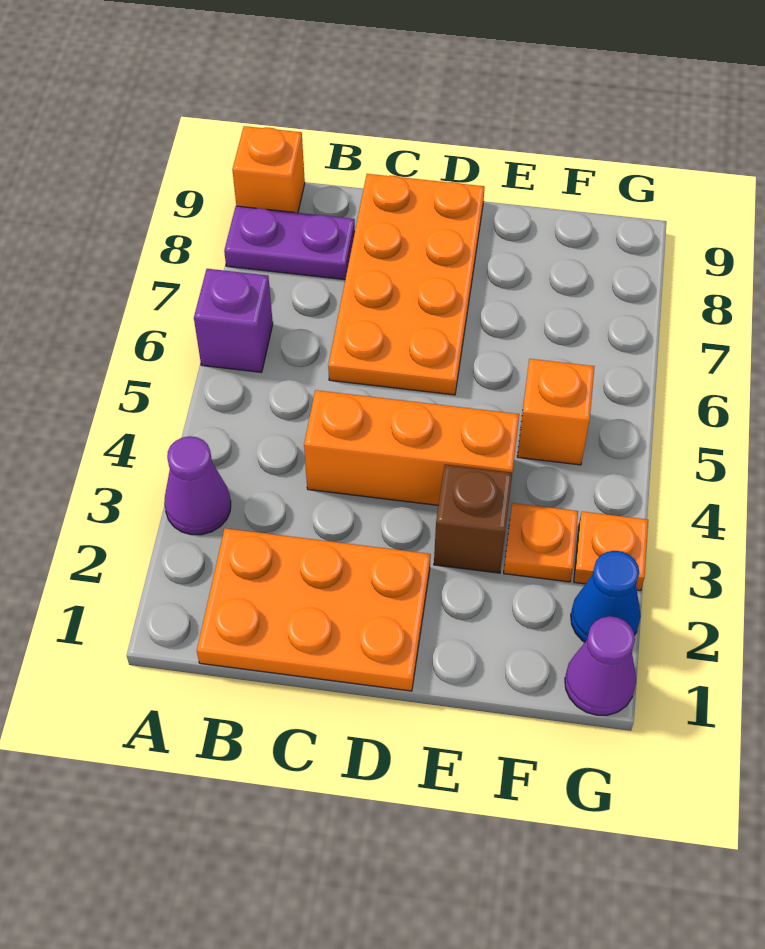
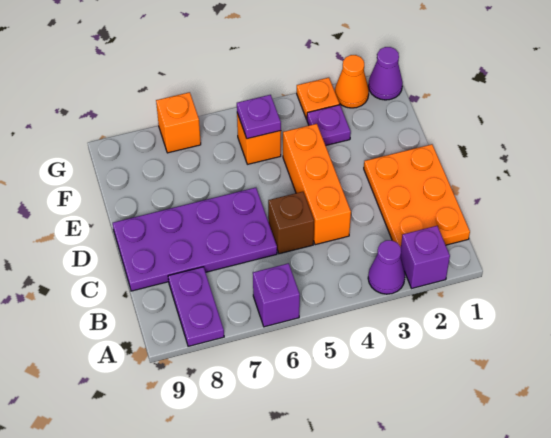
none -> purple 1x1 brick [401,226,450,288]
orange 1x1 brick [232,126,305,213] -> orange 1x1 brick moved to [156,92,201,153]
orange 2x4 plate [328,174,485,395] -> purple 2x4 plate [113,188,277,291]
brown 1x1 brick [434,464,512,573] -> brown 1x1 brick moved to [268,192,314,254]
orange 1x1 plate [504,503,578,582] -> purple 1x1 plate [307,105,351,146]
none -> purple 1x1 plate [237,95,281,139]
blue 1x1 cone [571,551,641,642] -> orange 1x1 cone [335,55,369,108]

